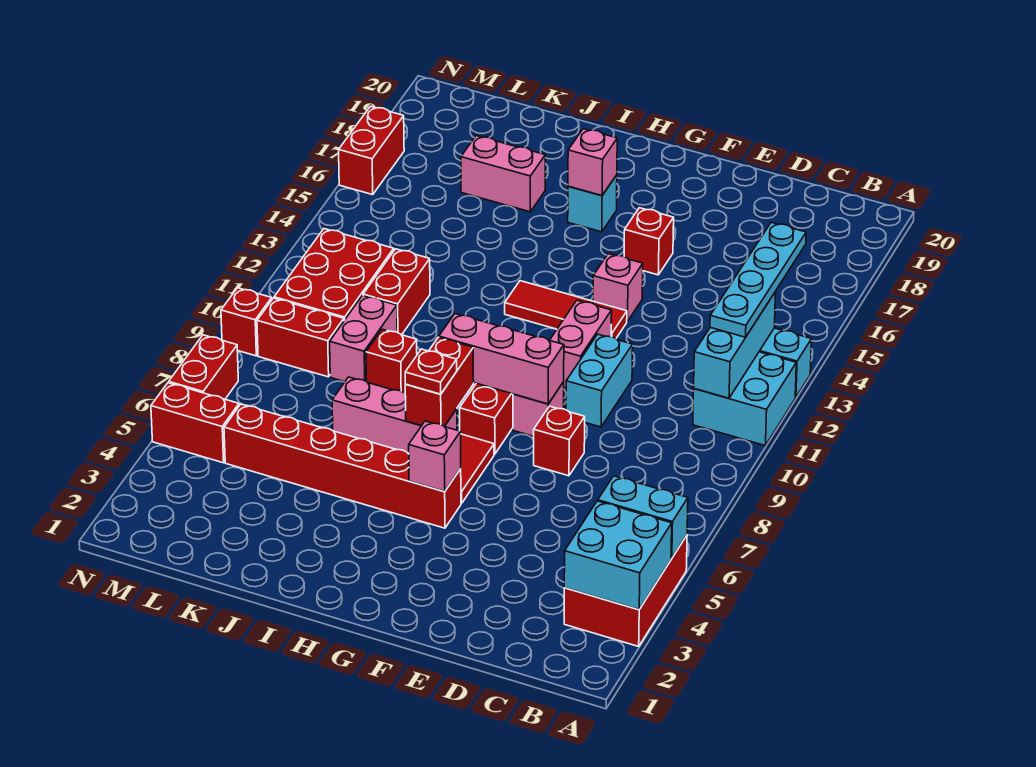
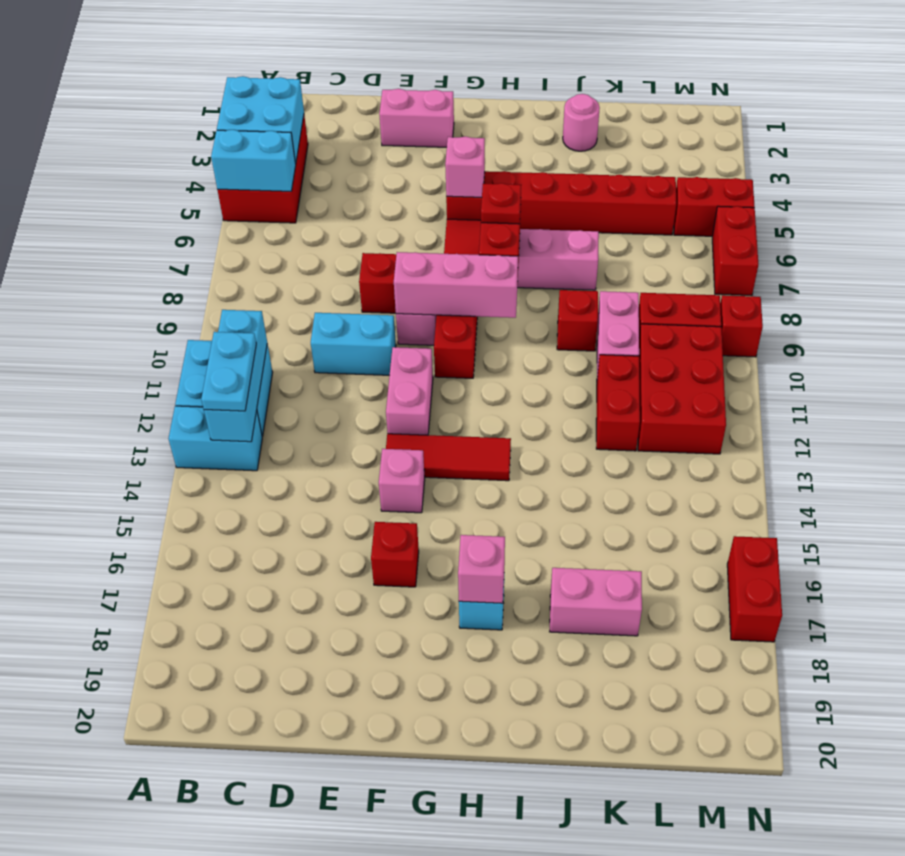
cyan 1x4 plate [710,222,806,337] -> cyan 1x2 plate [201,332,256,411]
none -> pink 1x2 brick [379,89,454,147]
cyan 1x2 brick [566,334,633,427] -> cyan 1x2 brick turned to [311,313,396,375]
none -> pink 1x1 round brick [563,94,600,151]

